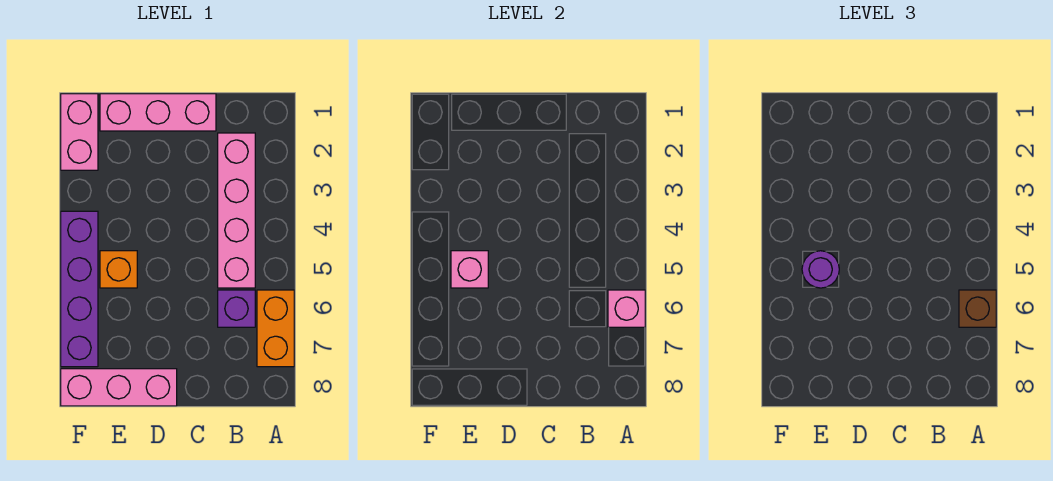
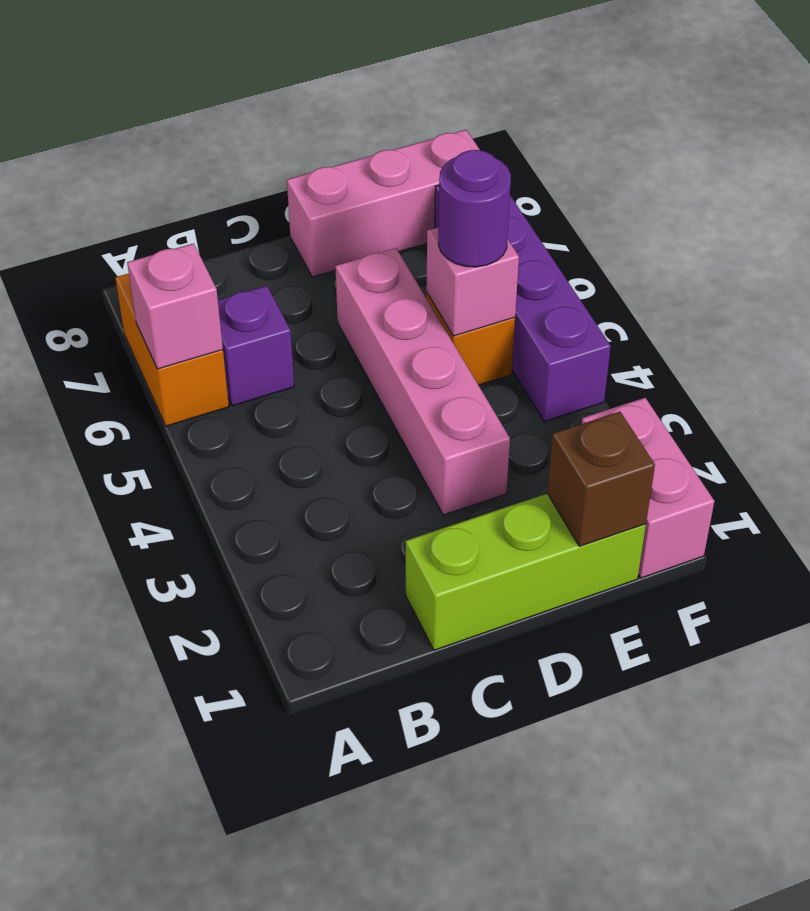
brown 1x1 brick [959,290,996,327] -> brown 1x1 brick moved to [547,412,655,546]
pink 1x4 brick [218,133,255,288] -> pink 1x4 brick moved to [335,248,510,515]
pink 1x3 brick [100,94,216,131] -> lime 1x3 brick [406,494,646,650]

